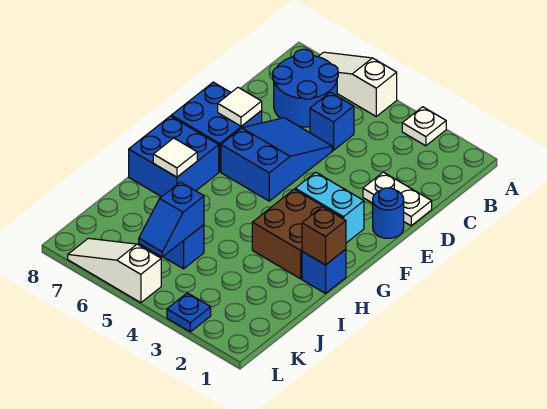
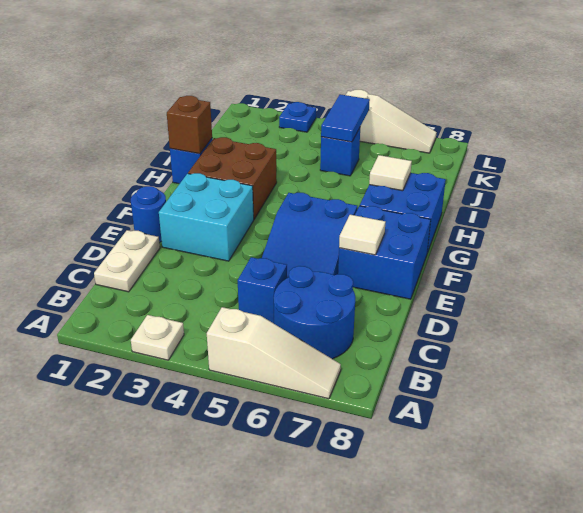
white 1x2 plate [363,172,432,226] -> white 1x2 plate turned to [94,230,160,292]
cyan 1x2 brick [295,172,364,243] -> cyan 2x2 brick [159,173,254,261]
blue 1x2 slope [139,182,204,257] -> blue 1x2 tile [321,94,370,142]

